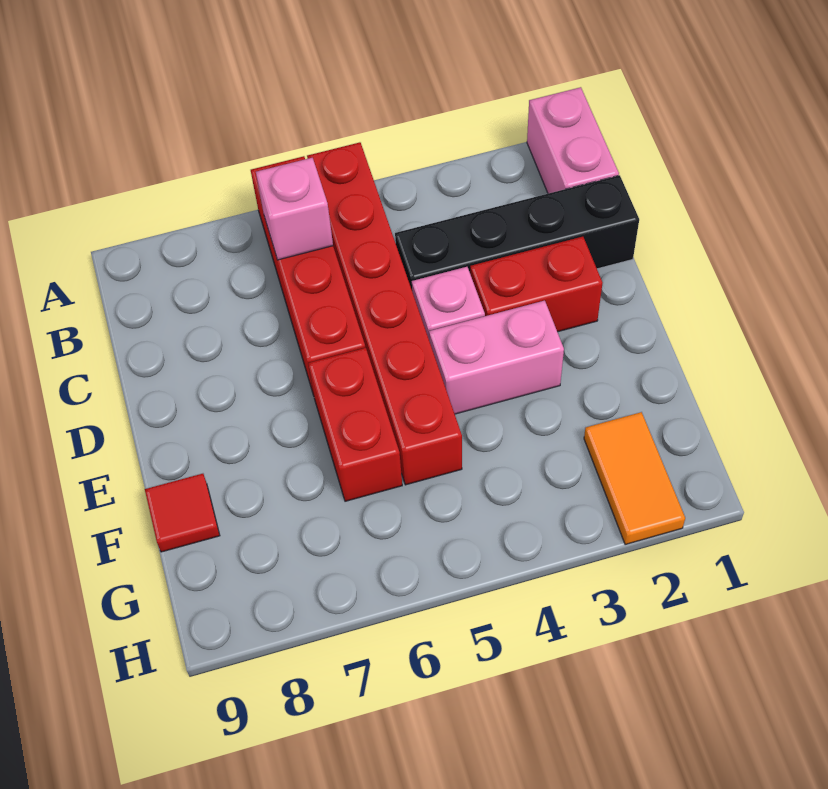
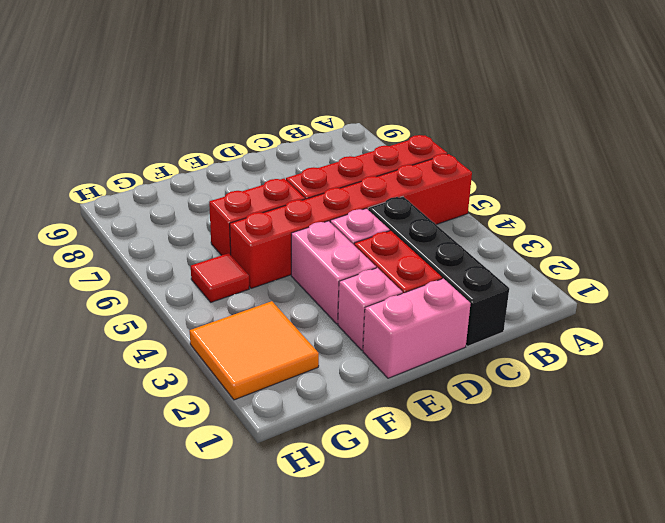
pink 1x2 brick [527,87,619,193] -> pink 1x2 brick moved to [363,279,471,378]
pink 1x1 brick [256,158,333,260] -> pink 1x1 brick moved to [338,268,403,350]
red 1x1 tile [145,474,220,552] -> red 1x1 tile moved to [191,253,249,302]
orange 1x2 tile [584,412,685,544] -> orange 2x2 tile [190,301,319,400]

